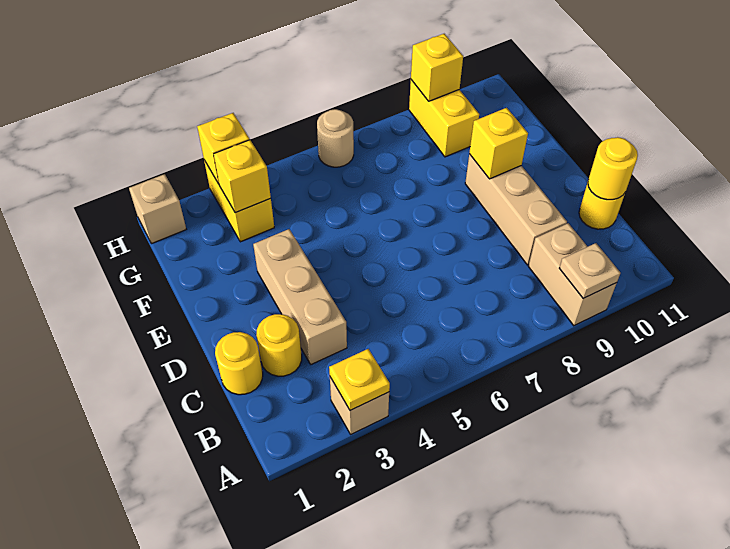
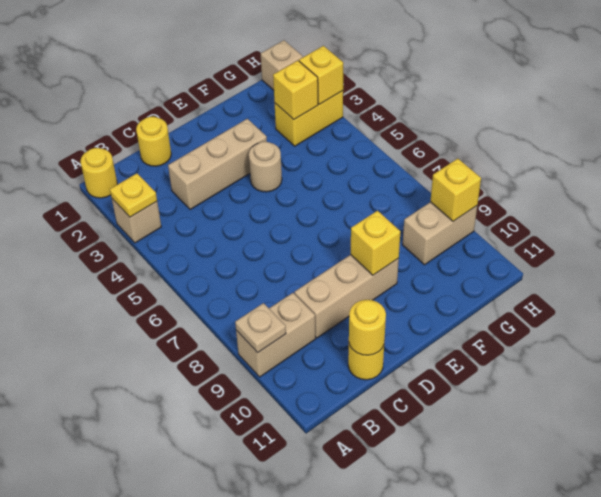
yellow 1x1 round brick [256,314,302,376] -> yellow 1x1 round brick moved to [80,148,117,198]
yellow 1x2 brick [409,80,479,157] -> tan 1x2 brick [403,202,477,265]
tan 1x1 round brick [317,109,354,167] -> tan 1x1 round brick moved to [249,142,282,192]

